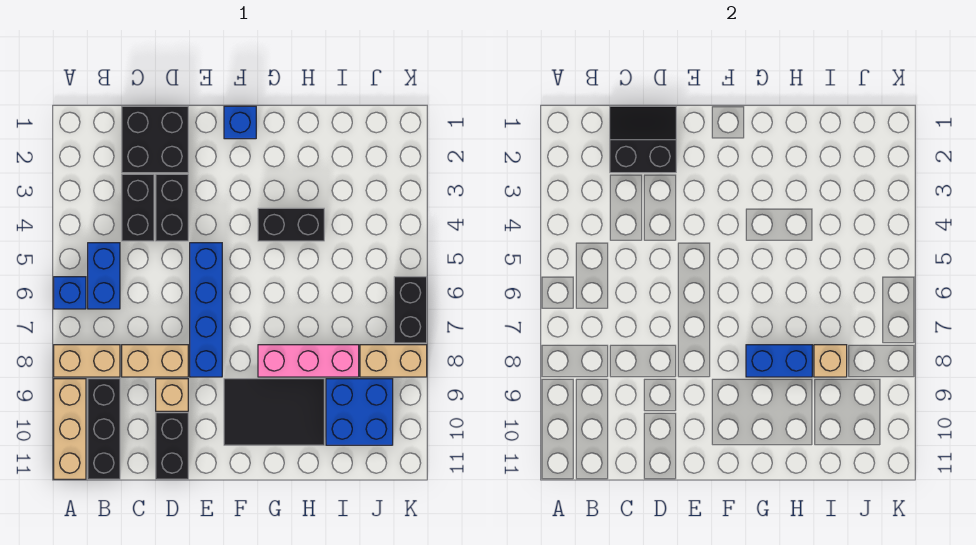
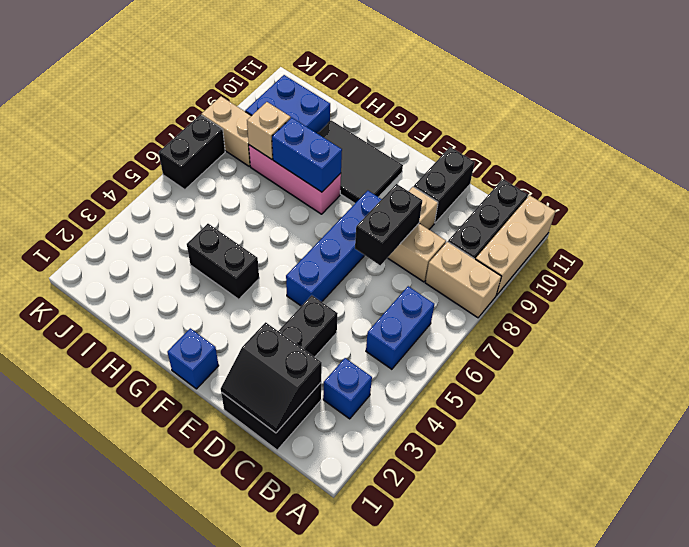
blue 1x1 brick [54,277,86,309] -> blue 1x1 brick moved to [323,358,372,419]
black 1x2 brick [122,174,154,241] -> black 1x2 brick moved to [355,184,422,265]

